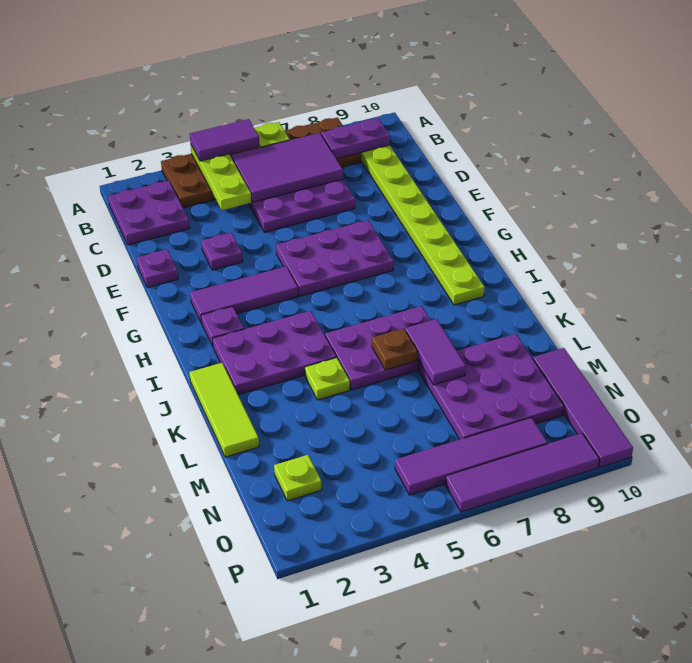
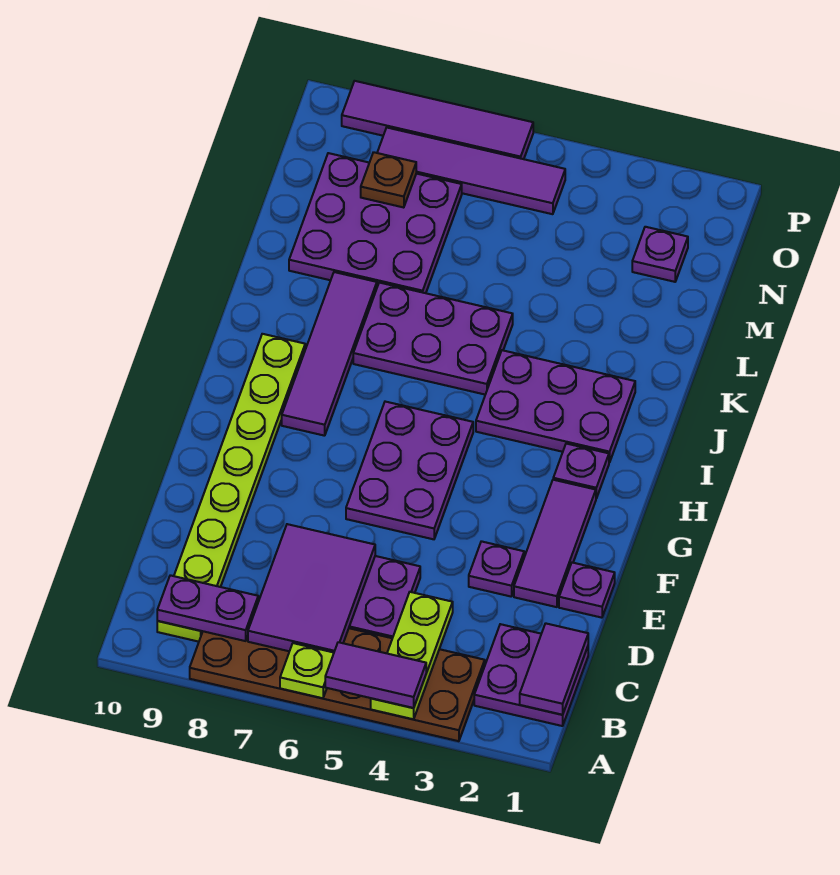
purple 2x3 tile [231,133,343,202] -> purple 2x3 tile turned to [248,524,375,652]
purple 2x3 plate [276,220,394,296] -> purple 2x3 plate turned to [346,402,473,539]
purple 1x3 tile [190,267,298,323] -> purple 1x3 tile turned to [514,480,596,607]
lime 1x3 tile [190,363,259,457] -> none
lime 1x1 plate [305,358,350,400] -> none
brown 1x1 plate [372,328,418,370] -> brown 1x1 plate moved to [361,152,416,208]
purple 1x2 tile [405,319,466,385] -> purple 1x2 tile moved to [520,623,588,715]
purple 1x4 tile [533,348,633,467] -> purple 1x4 tile moved to [282,272,377,436]
lime 1x1 plate [274,455,322,501] -> purple 1x1 plate [632,227,688,282]

